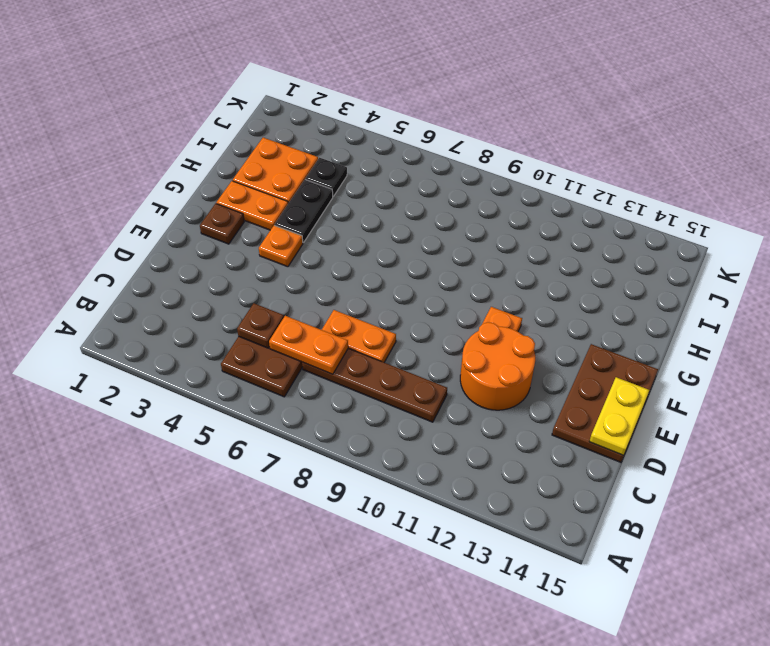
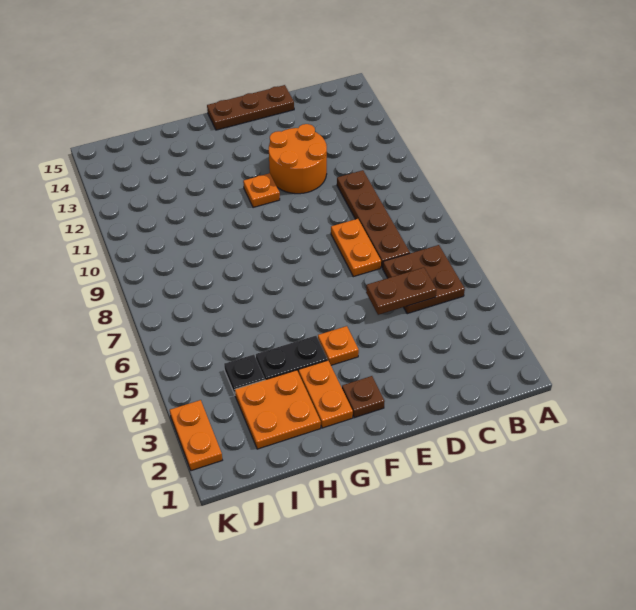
brown 1x1 plate [237,303,284,348] -> brown 1x2 plate [366,268,437,315]
orange 1x2 plate [269,316,348,374] -> orange 1x2 plate moved to [170,400,222,471]
brown 2x3 plate [552,344,658,462] -> brown 1x3 plate [207,85,294,130]
yellow 1x2 plate [589,377,650,455] -> none

